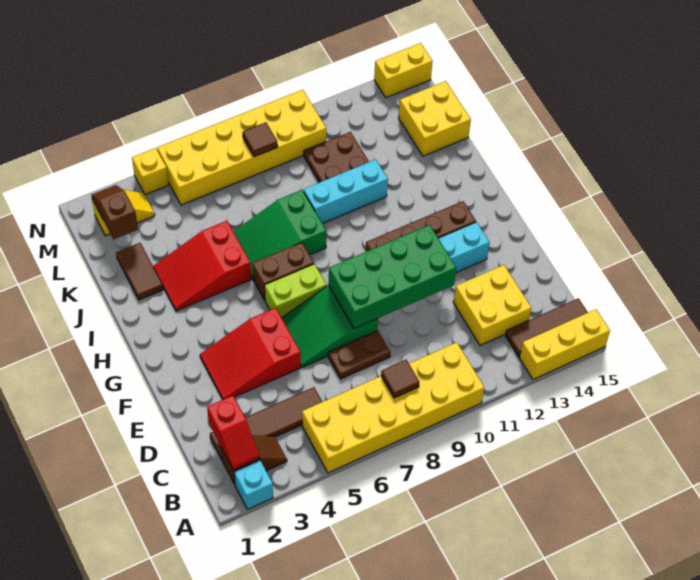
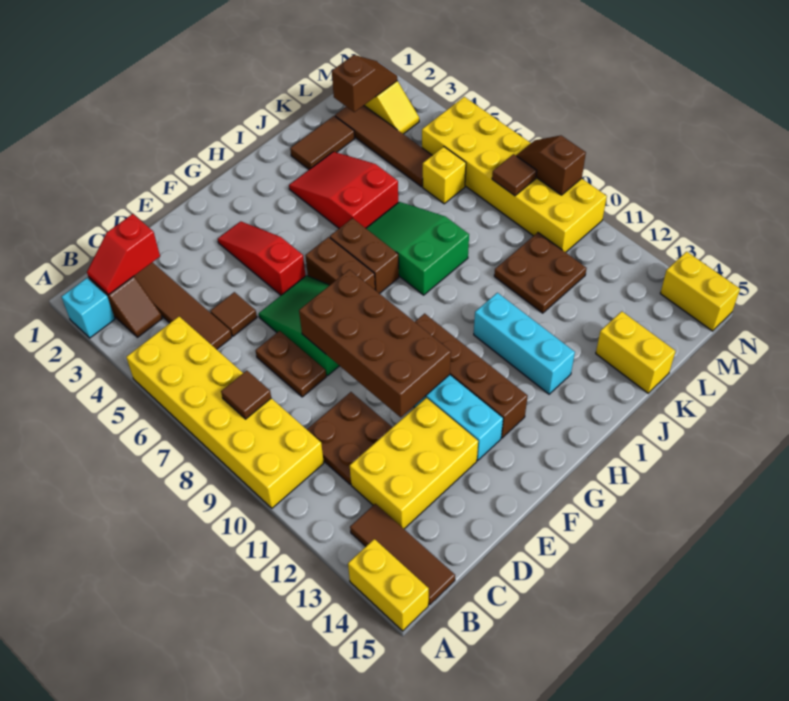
yellow 1x3 brick [519,309,610,379] -> yellow 1x2 brick [348,539,429,631]
none -> brown 2x2 plate [307,392,392,484]
yellow 2x2 brick [453,265,531,345] -> yellow 2x3 brick [350,398,478,529]
none -> brown 1x1 tile [210,292,257,336]
red 2x3 slope [200,308,301,399] -> red 1x3 slope [218,221,306,295]
green 2x4 brick [328,225,456,328] -> brown 2x4 brick [299,270,451,417]
lime 1x2 brick [265,264,327,318] -> brown 1x2 brick [305,237,375,290]
cyan 1x3 brick [304,159,388,223] -> cyan 1x3 brick moved to [474,293,575,394]
yellow 2x2 brick [399,81,471,156] -> yellow 1x2 brick [596,311,675,393]
none -> brown 1x4 tile [335,106,432,187]
yellow 1x1 brick [132,148,168,195] -> yellow 1x1 brick moved to [423,147,466,204]
none -> brown 1x2 slope [516,135,586,195]

